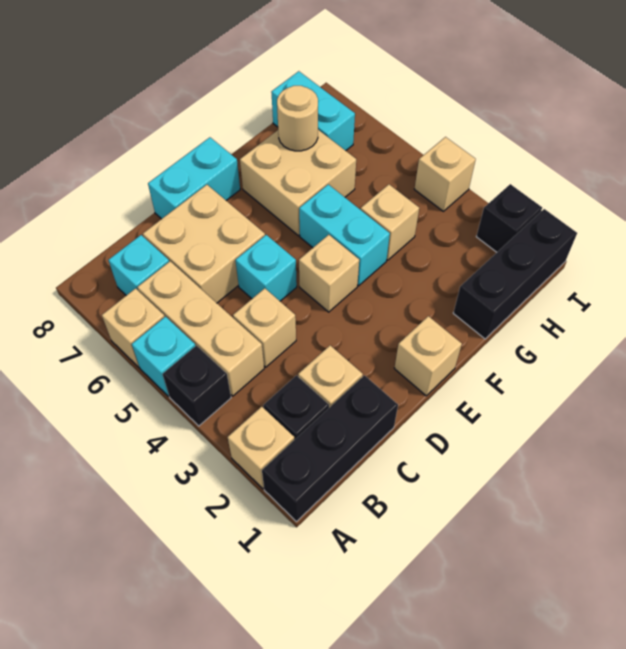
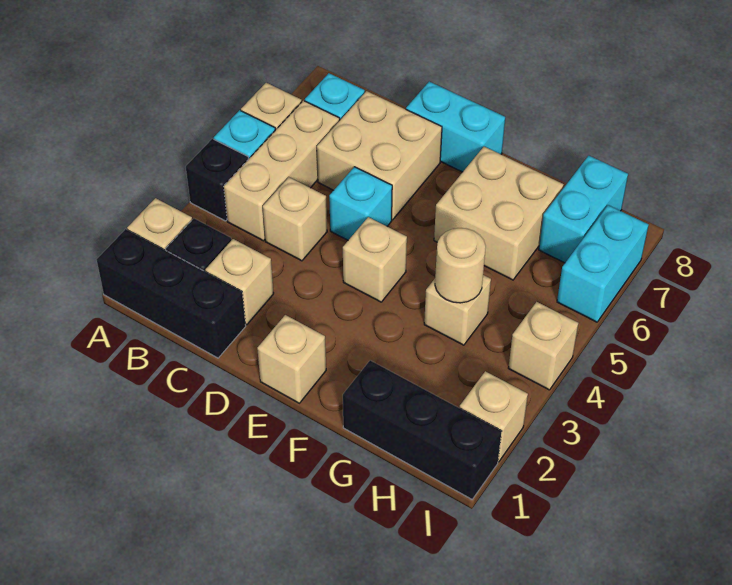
cyan 1x2 brick [299,184,390,286] -> cyan 1x2 brick moved to [557,205,649,322]
tan 1x1 round brick [277,86,318,151] -> tan 1x1 round brick moved to [435,228,486,303]
black 1x1 brick [476,184,542,252] -> tan 1x1 brick [459,371,528,462]

